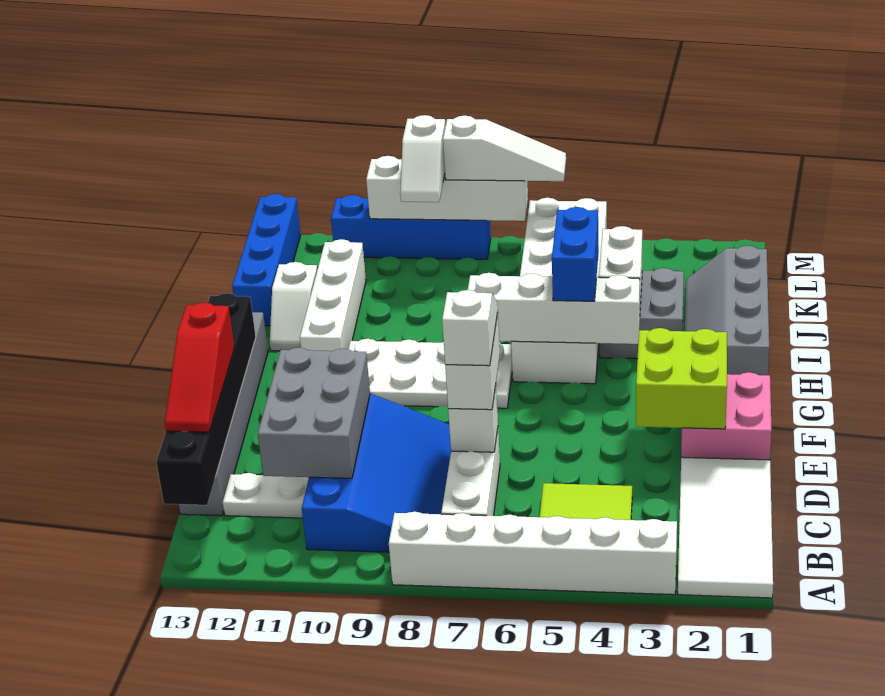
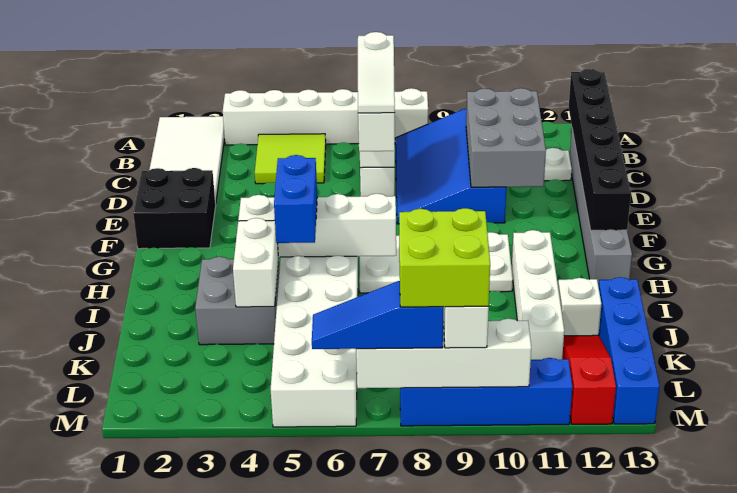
red 1x3 slope [165,303,235,432] -> red 1x3 slope moved to [562,335,616,424]
pink 2x2 brick [681,372,772,460] -> black 2x2 brick [133,168,216,249]
lime 2x2 brick [636,328,727,429] -> lime 2x2 brick moved to [399,208,490,307]
grey 2x4 slope [685,246,769,375] -> none
white 1x3 slope [443,116,566,181] -> blue 1x3 slope [312,281,443,349]

